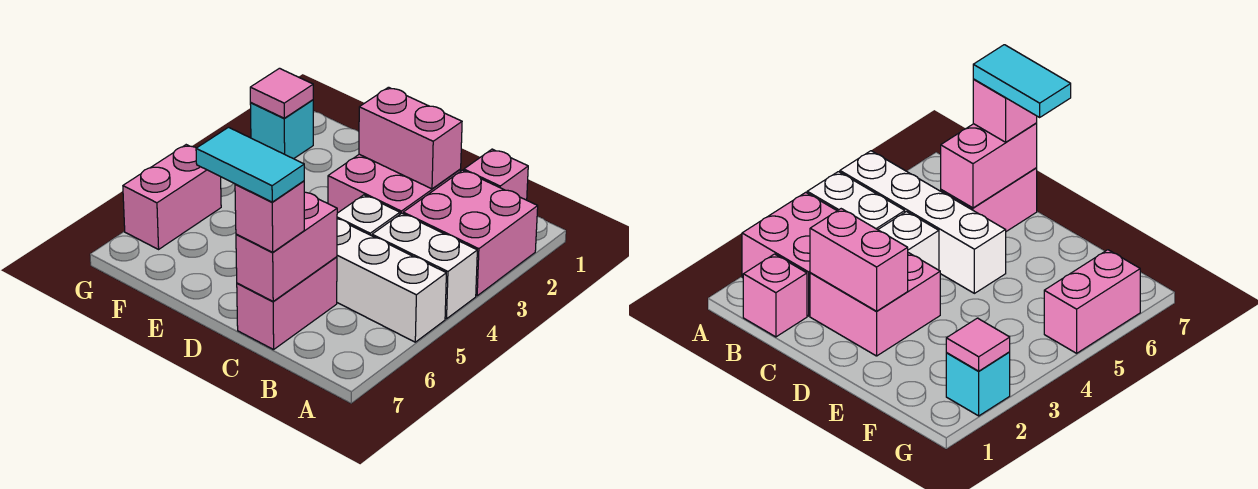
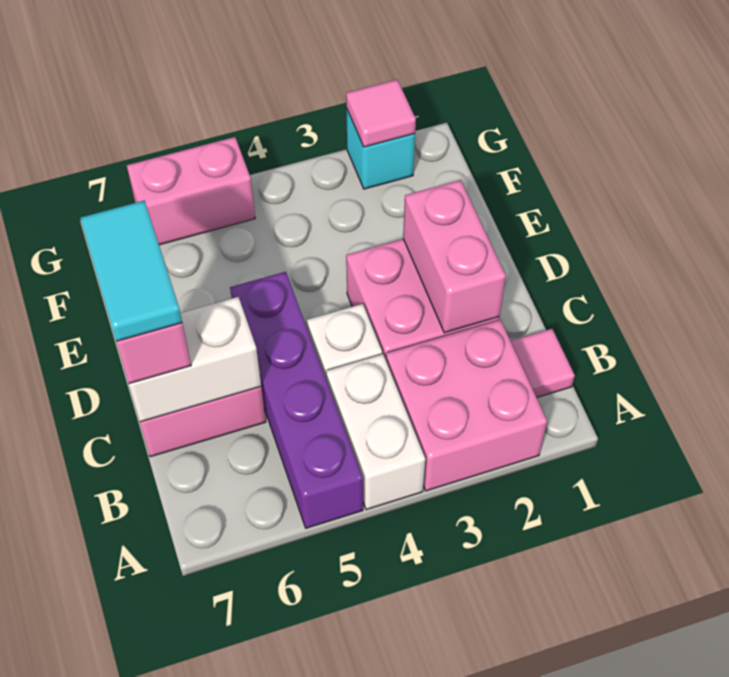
white 1x4 brick [337,219,446,342] -> purple 1x4 brick [230,272,363,528]
pink 1x1 brick [464,149,528,200] -> pink 1x1 tile [511,329,575,397]
pink 1x2 brick [236,192,337,301] -> white 1x2 brick [129,297,261,422]

